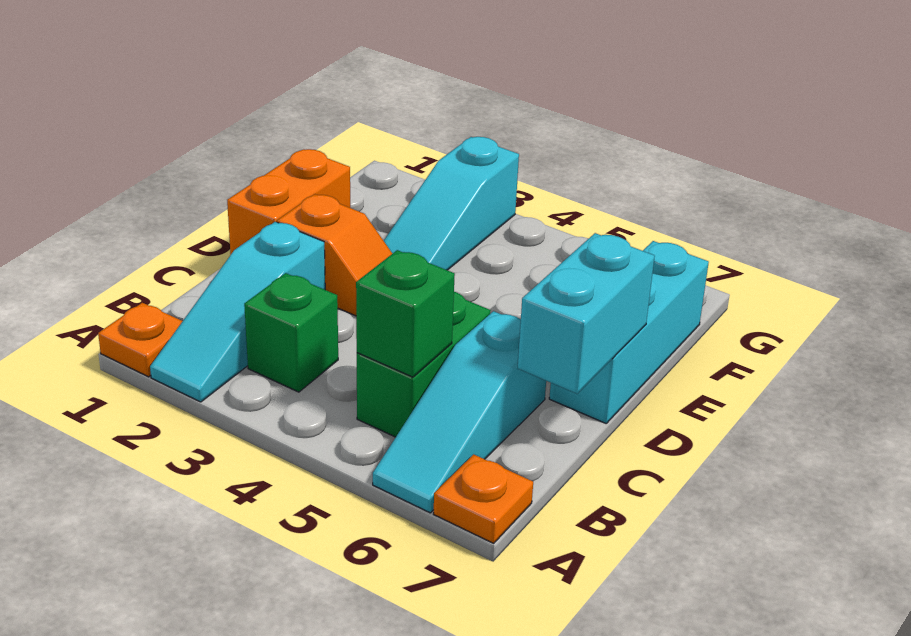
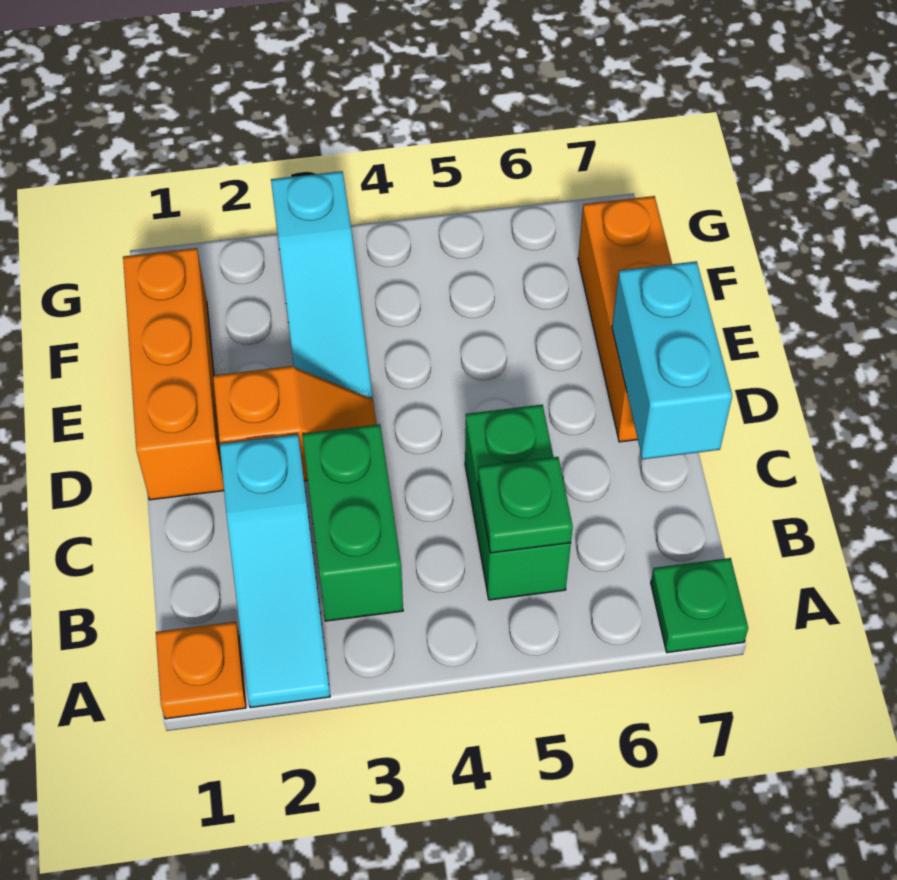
cyan 1x3 slope [373,311,546,513] -> none
orange 1x1 plate [434,454,533,543] -> green 1x1 plate [651,558,748,653]
green 1x1 brick [244,273,338,392] -> green 1x2 brick [302,424,403,621]
green 1x1 brick [356,250,455,377] -> green 1x1 plate [478,457,573,553]
orange 1x2 brick [227,149,350,254] -> orange 1x3 brick [123,248,224,500]
cyan 1x3 brick [549,241,709,423] -> orange 1x3 brick [578,196,672,442]

